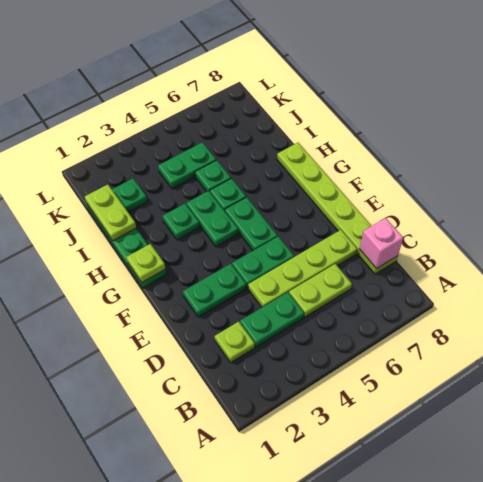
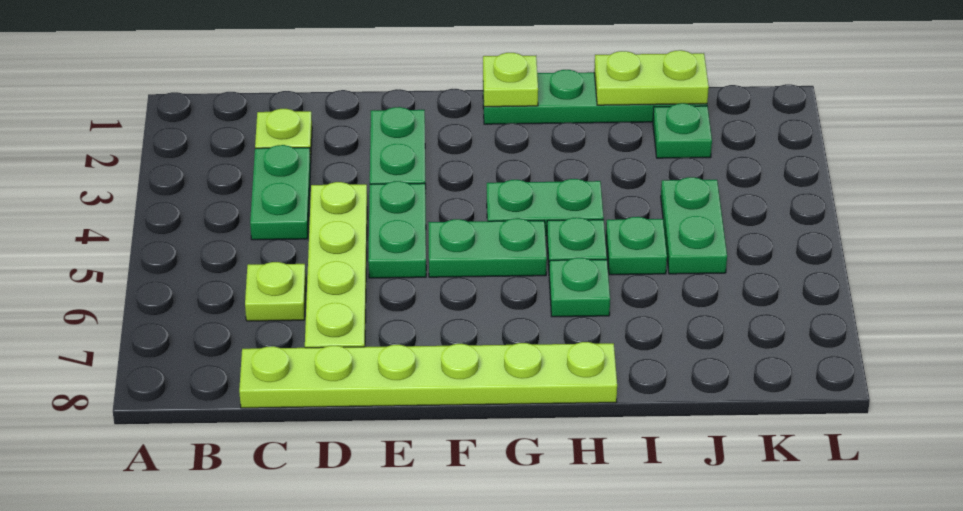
lime 1x2 plate [289,264,352,317] -> lime 1x1 plate [245,262,306,321]
pink 1x1 brick [360,218,403,268] -> none
green 1x1 plate [163,204,200,240] -> green 1x1 plate moved to [549,258,610,317]

